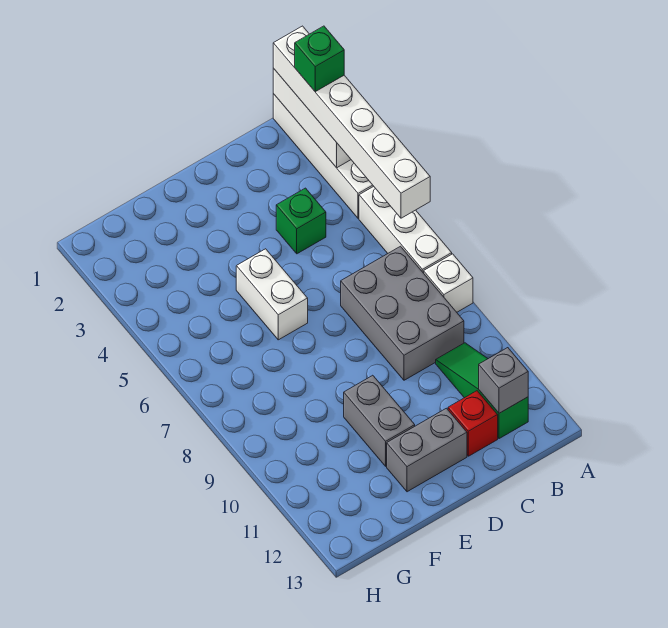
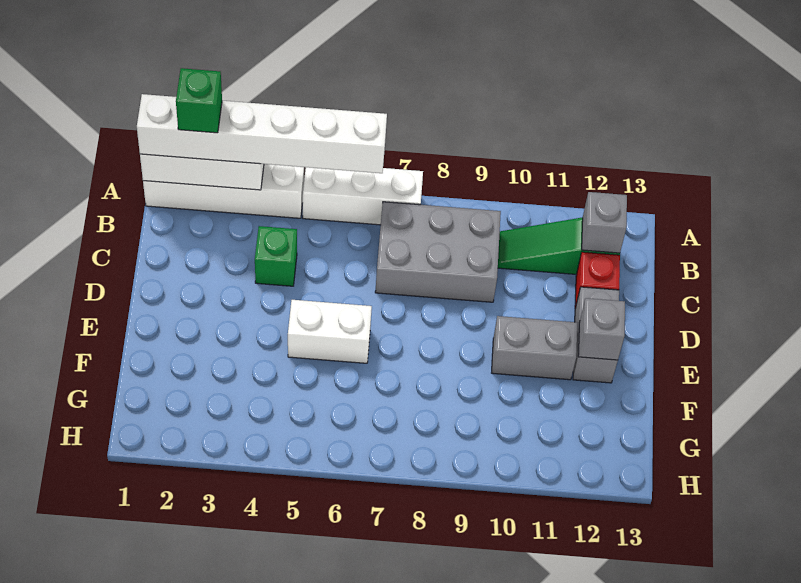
white 1x1 brick [424,254,473,312] -> none
none -> grey 1x1 brick [578,298,625,360]

